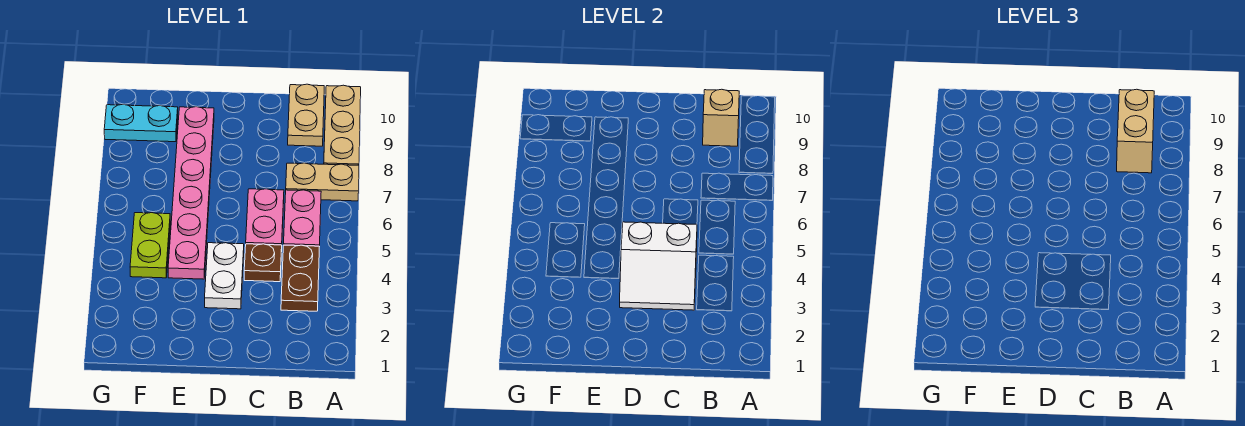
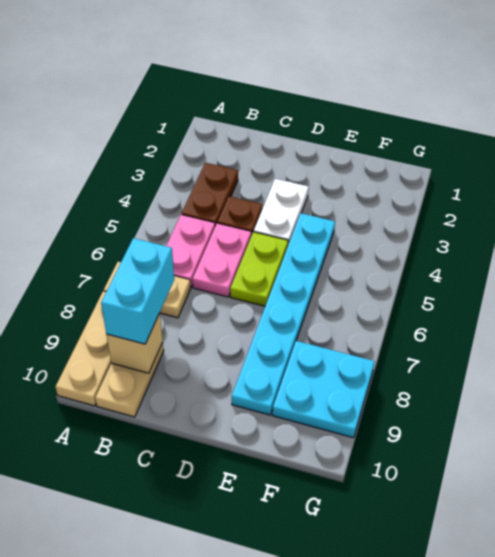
tan 1x2 brick [1117,89,1154,173] -> cyan 1x2 brick [101,238,174,344]
white 2x2 slope [620,222,697,310] -> none
pink 1x6 plate [168,107,214,279] -> cyan 1x6 plate [232,213,335,415]
lime 1x2 plate [130,213,170,278] -> lime 1x2 plate moved to [230,232,288,306]
cyan 1x2 plate [104,104,178,142] -> cyan 2x2 plate [273,341,375,438]

